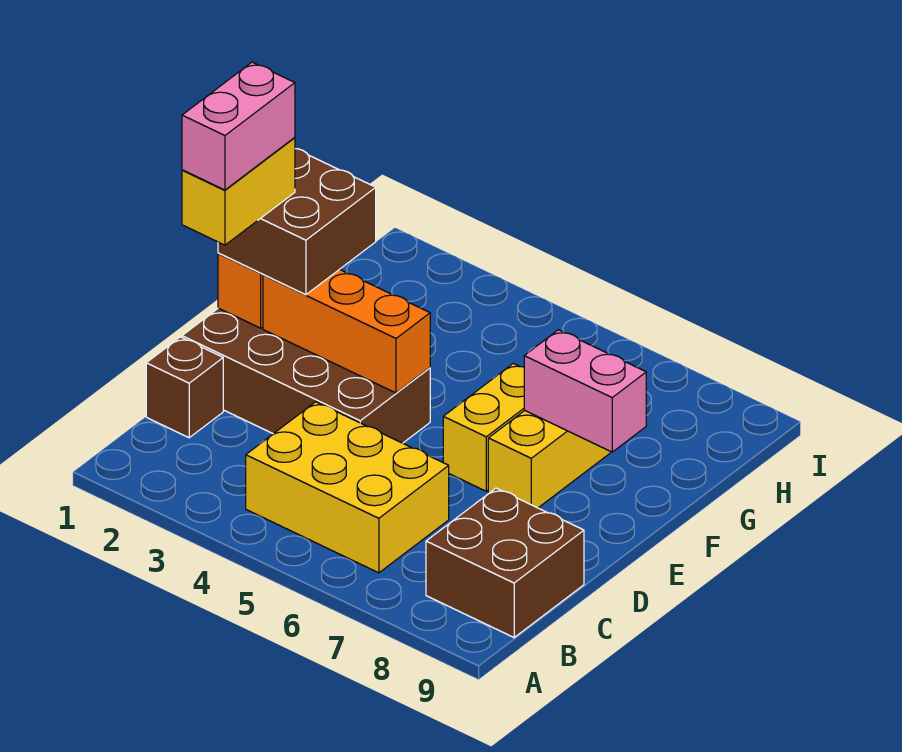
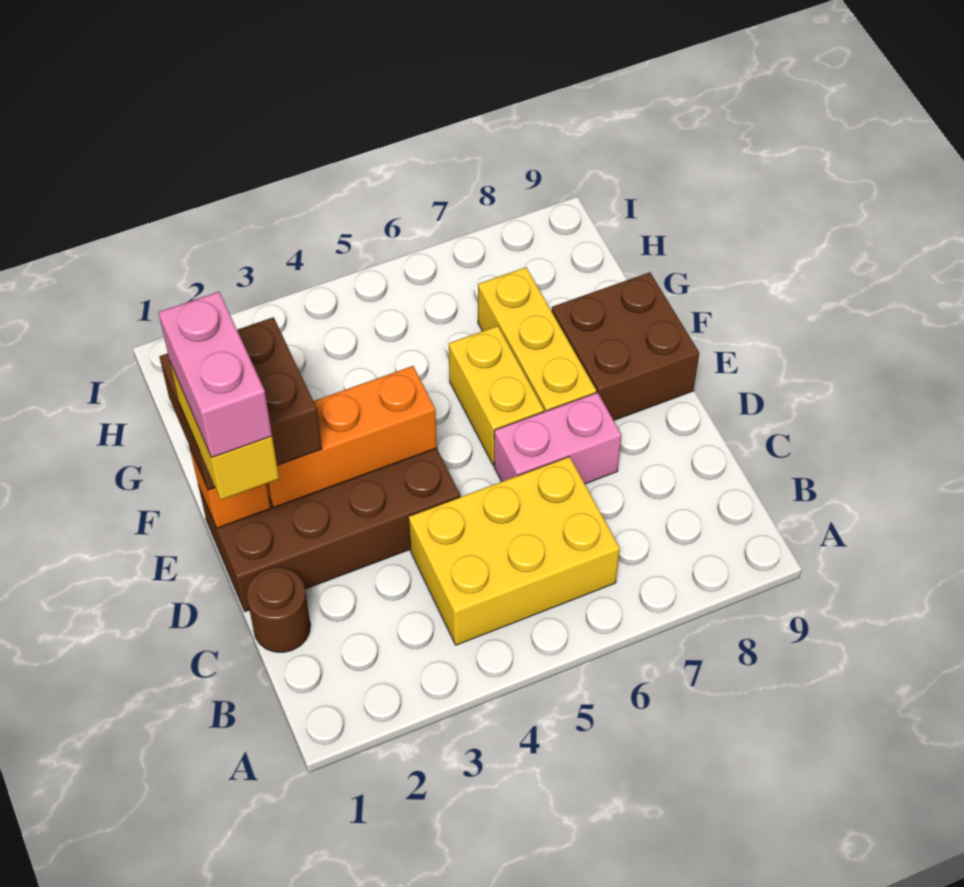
brown 2x2 brick [426,488,584,637] -> brown 2x2 brick moved to [552,272,699,420]
brown 1x1 brick [146,337,223,438] -> brown 1x1 round brick [246,567,311,652]
pink 1x2 brick [524,330,646,452] -> pink 1x2 brick moved to [494,393,622,484]

